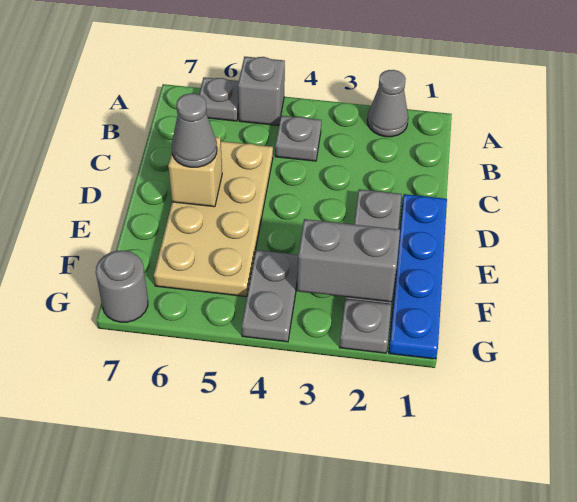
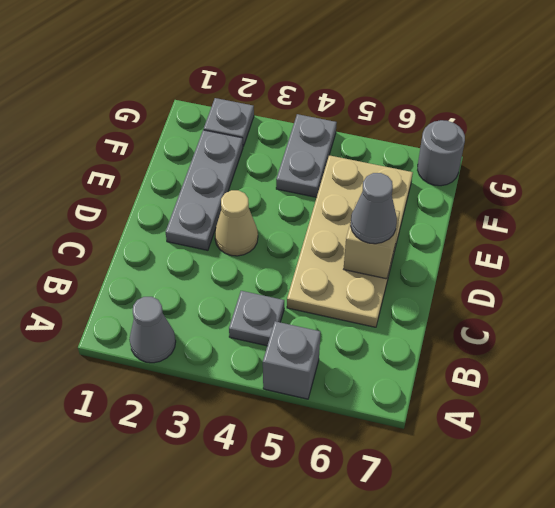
grey 1x1 plate [199,77,239,121] -> none
blue 1x4 plate [389,194,447,359] -> none
none -> tan 1x1 cone [215,190,258,256]
grey 1x2 brick [297,219,400,302] -> none

